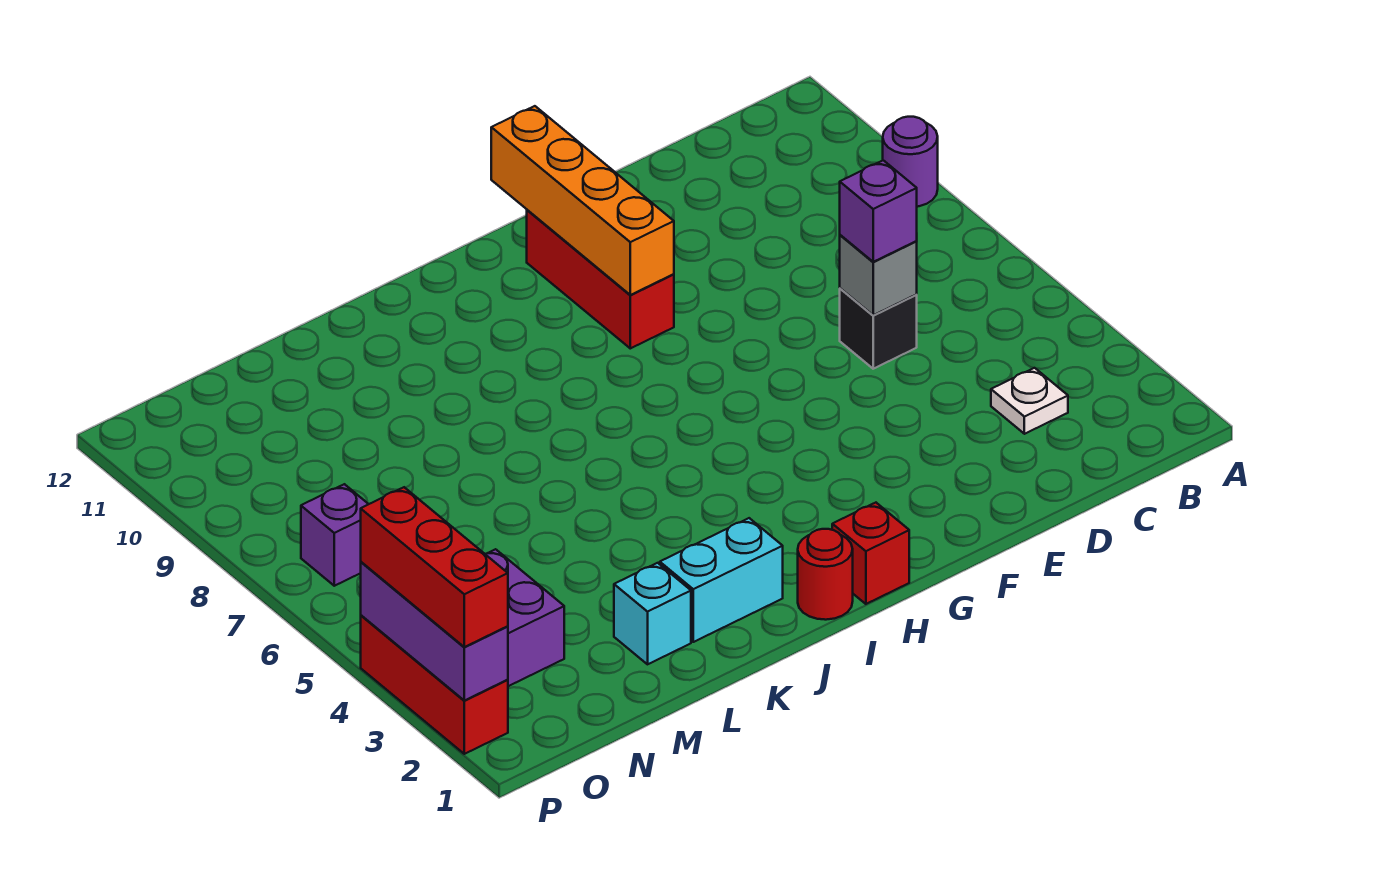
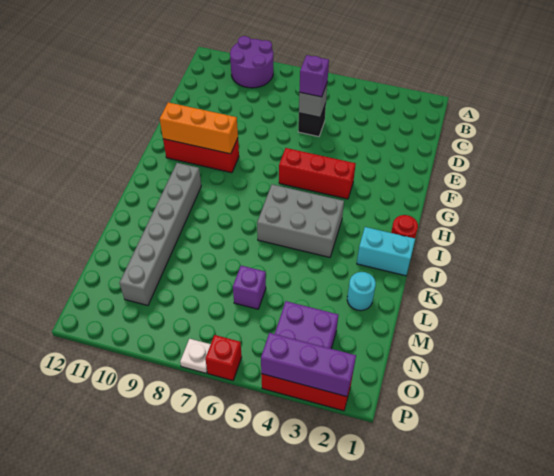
purple 1x1 round brick [883,117,938,207] -> purple 2x2 round brick [230,36,273,88]
white 1x1 plate [991,368,1068,434] -> white 1x1 plate moved to [180,339,211,373]
orange 1x4 brick [491,106,674,295] -> orange 1x3 brick [160,102,238,154]
red 1x1 brick [832,503,909,604] -> red 1x1 brick moved to [205,335,242,381]
none -> grey 2x3 brick [257,184,344,257]
none -> grey 1x6 brick [119,163,201,305]
cyan 1x2 brick [660,518,783,642] -> cyan 1x2 brick turned to [357,227,415,276]
cyan 1x1 brick [614,563,691,664] -> cyan 1x1 round brick [347,272,376,311]
purple 1x1 brick [301,484,368,586] -> purple 1x1 brick moved to [233,266,266,309]
red 1x3 brick [361,487,508,647] -> red 1x3 brick moved to [279,148,356,199]

